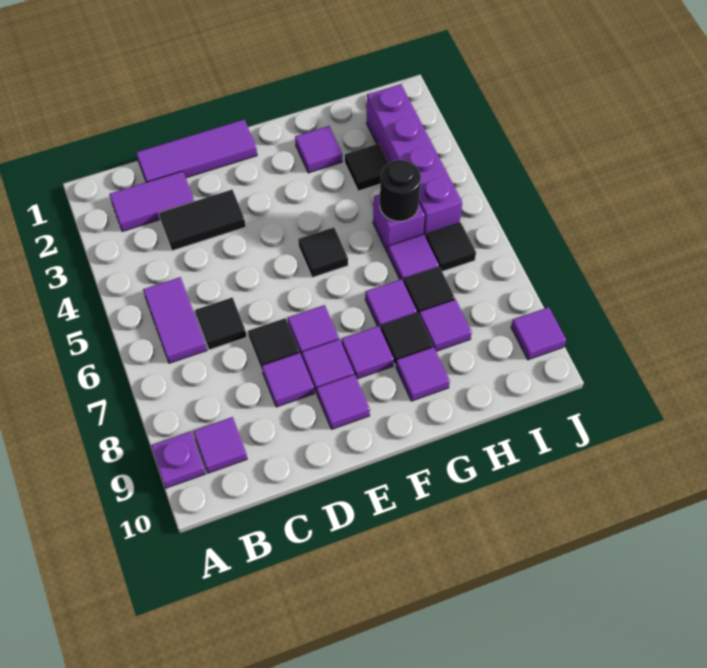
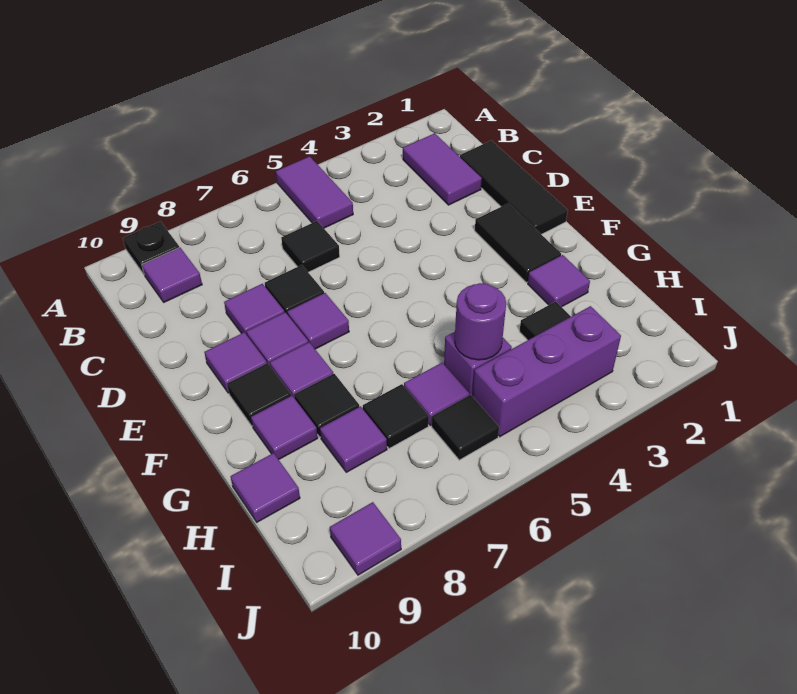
purple 1x1 plate [151,432,206,488] -> black 1x1 plate [123,222,180,274]
purple 1x2 tile [143,277,207,363] -> purple 1x2 tile turned to [276,156,353,228]
purple 1x3 tile [136,120,257,182] -> black 1x3 tile [460,141,568,234]
black 1x2 tile [159,190,246,251] -> black 1x2 tile moved to [475,203,561,282]
black 1x1 tile [298,227,348,278] -> black 1x1 tile moved to [227,363,291,426]
purple 1x1 tile [365,279,417,329] -> purple 1x1 tile moved to [231,453,300,522]
black 1x1 round brick [380,160,421,221] -> purple 1x1 round brick [455,283,506,360]
purple 1x4 brick [367,84,462,235] -> purple 1x3 brick [472,306,621,437]

